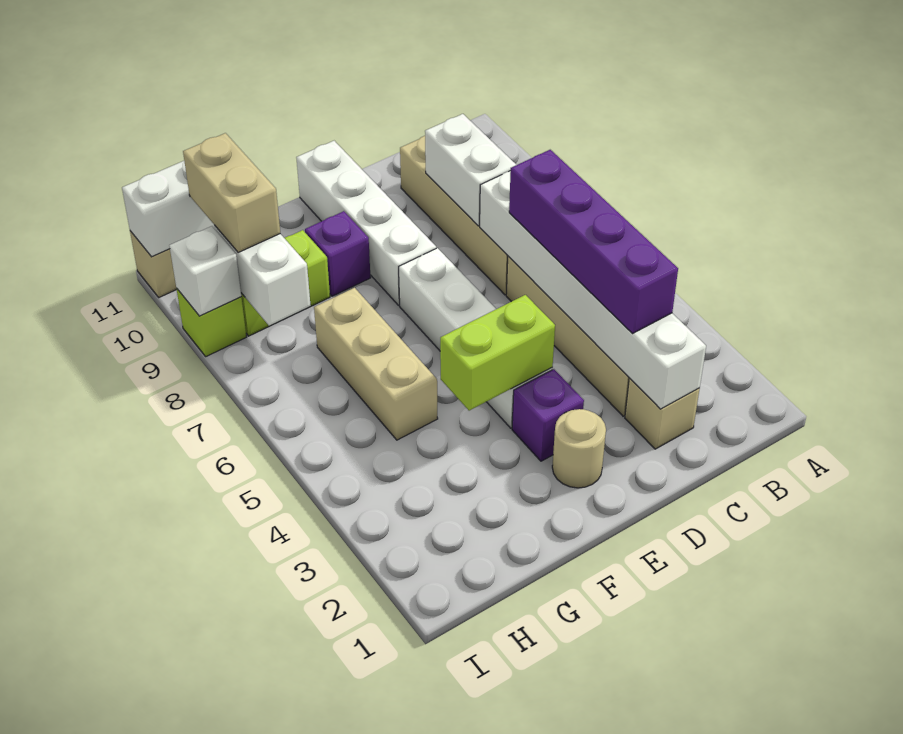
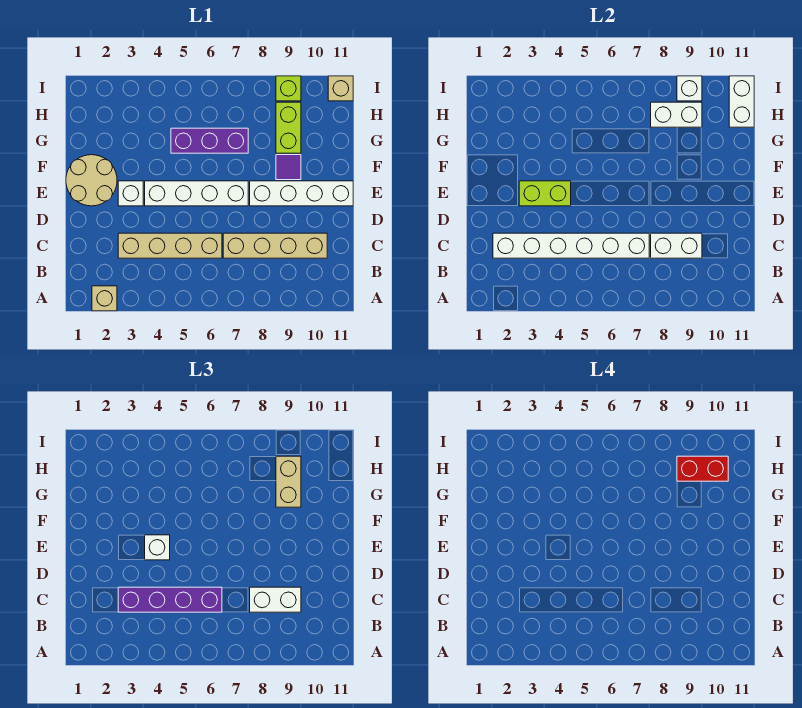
tan 1x1 brick [625,378,700,449] -> tan 1x1 brick moved to [92,286,117,311]
none -> white 1x2 brick [250,587,301,612]
tan 1x1 round brick [552,409,606,488] -> tan 2x2 round brick [66,155,117,206]
purple 1x1 brick [512,369,584,461] -> white 1x1 brick [118,181,143,206]
lime 1x2 brick [440,295,555,411] -> lime 1x2 brick turned to [519,181,571,206]
none -> white 1x1 brick [145,535,170,560]
purple 1x1 brick [305,211,371,296] -> purple 1x1 tile [276,155,301,180]
tan 1x3 brick [314,288,438,440] -> purple 1x3 brick [171,128,248,153]
tan 1x2 brick [183,133,280,253] -> tan 1x2 brick turned to [276,456,301,507]
none -> red 1x2 brick [677,456,728,481]

